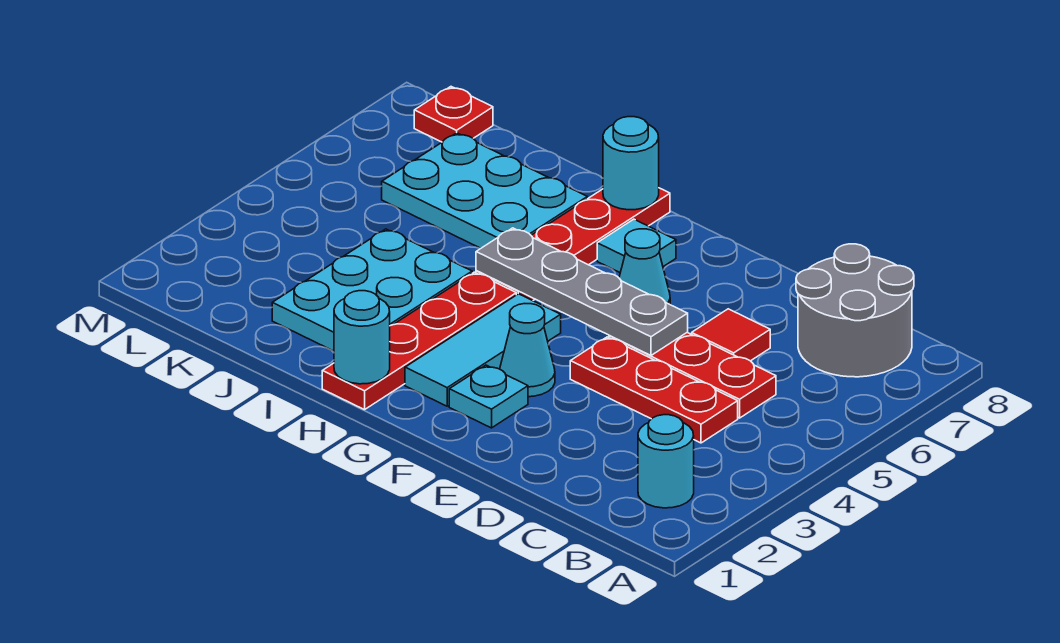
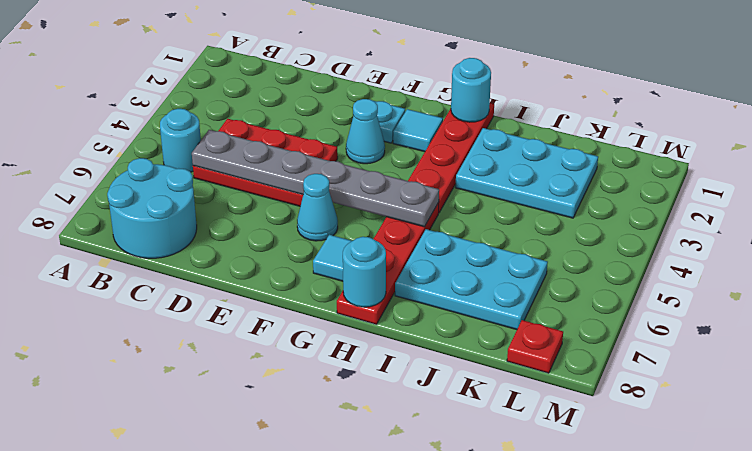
cyan 1x1 round brick [638,415,694,508] -> cyan 1x1 round brick moved to [160,109,201,172]
grey 2x2 round brick [796,244,914,377] -> cyan 2x2 round brick [107,158,197,258]
red 1x1 tile [692,309,770,361] -> none
grey 1x4 plate [476,228,688,355] -> grey 1x6 plate [192,130,439,227]
cyan 1x3 tile [405,294,561,406] -> cyan 1x1 tile [393,109,443,152]
cyan 2x3 plate [272,229,472,351] -> cyan 2x3 plate turned to [456,128,598,218]

